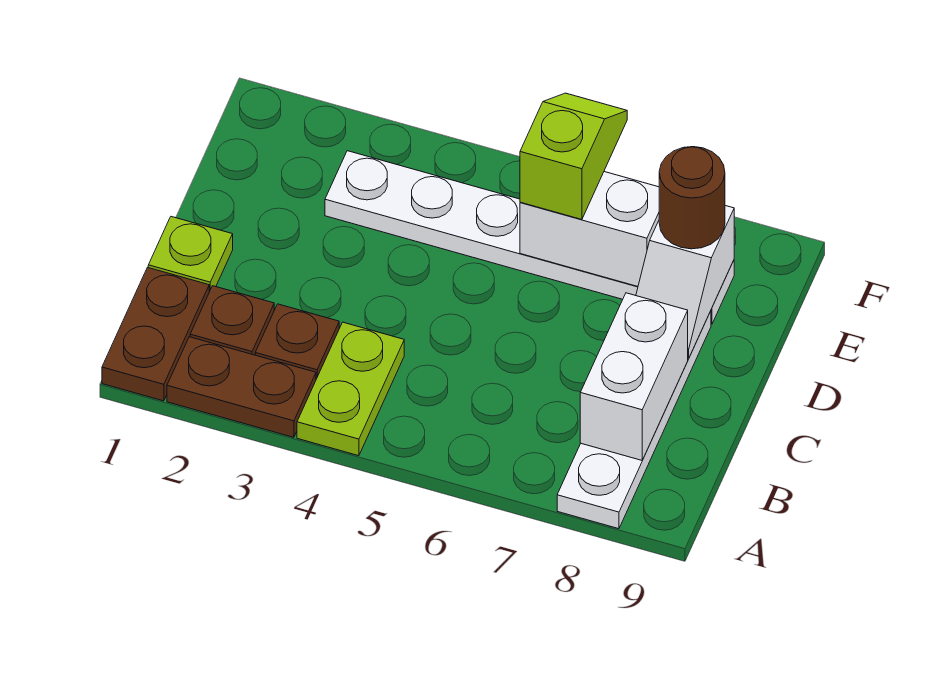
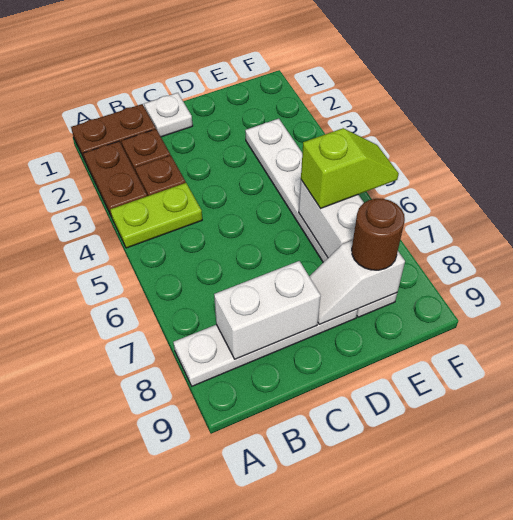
lime 1x1 plate [148,217,233,292] -> white 1x1 plate [144,93,193,137]

